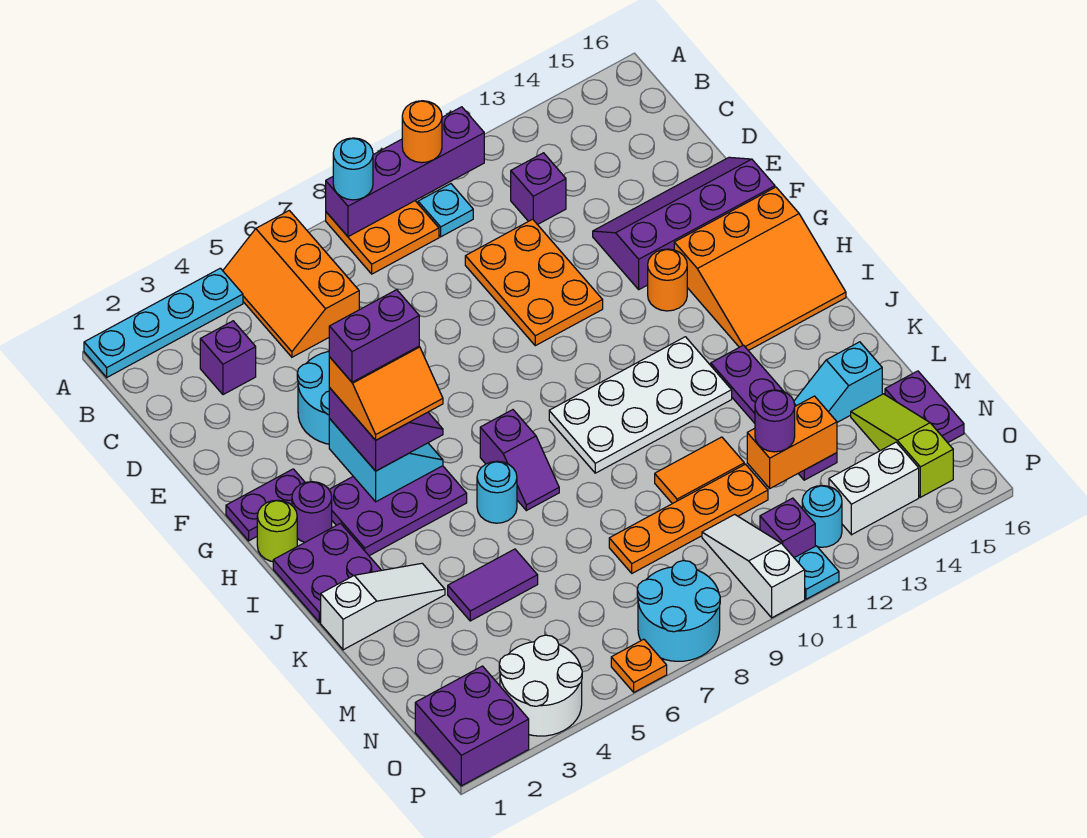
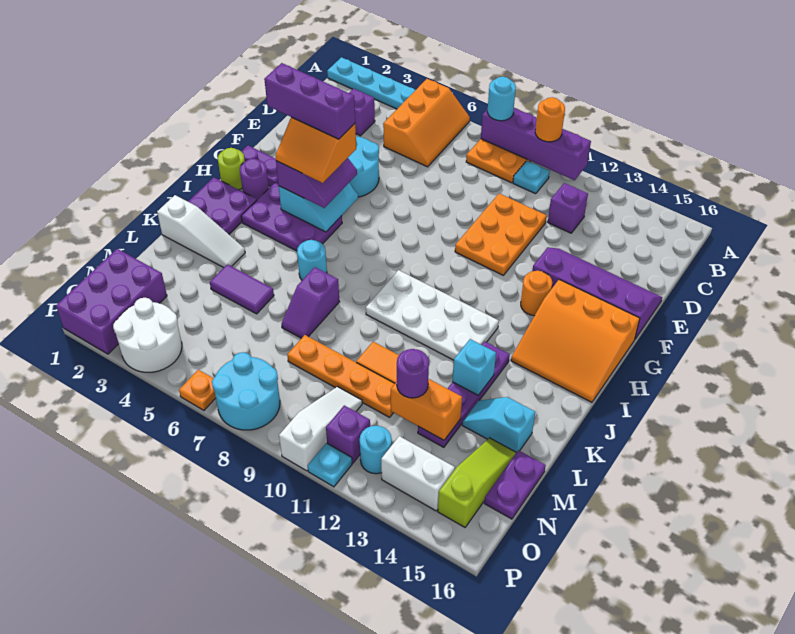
orange 2x3 slope [223,210,359,357] -> orange 2x3 slope turned to [383,79,470,167]
purple 1x2 brick [329,290,419,382] -> purple 1x3 brick [264,63,355,139]
purple 1x2 slope [480,410,559,511] -> purple 1x2 slope moved to [281,267,339,338]
none -> cyan 1x1 brick [452,339,496,395]
purple 2x2 brick [415,666,529,786] -> purple 2x3 brick [56,249,167,354]

